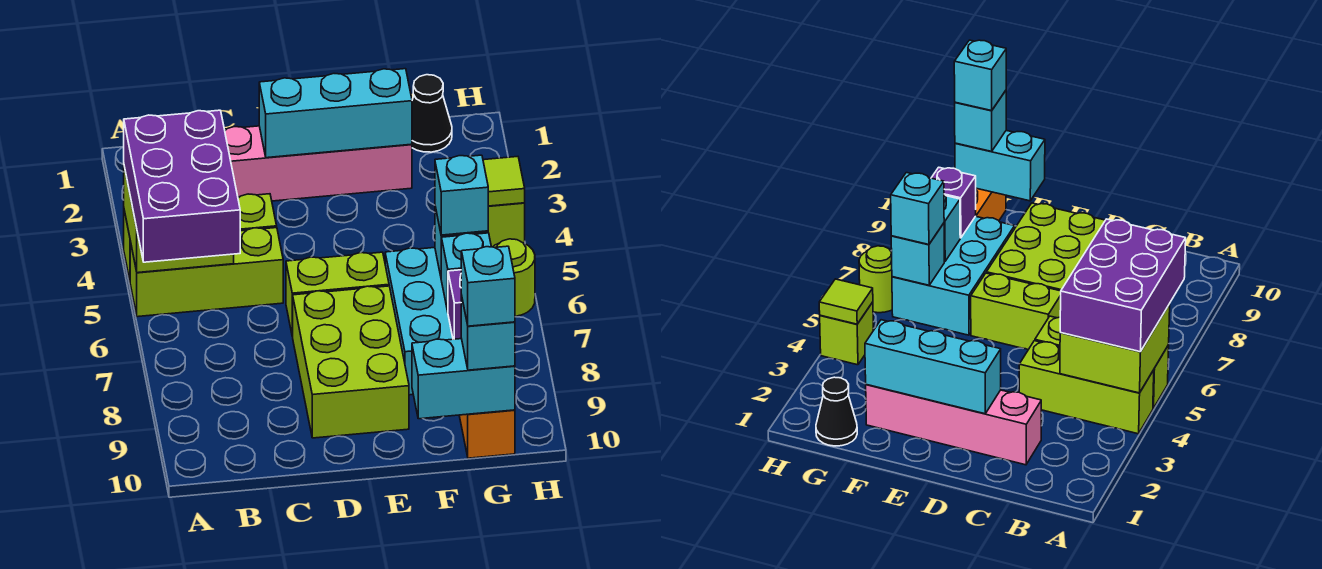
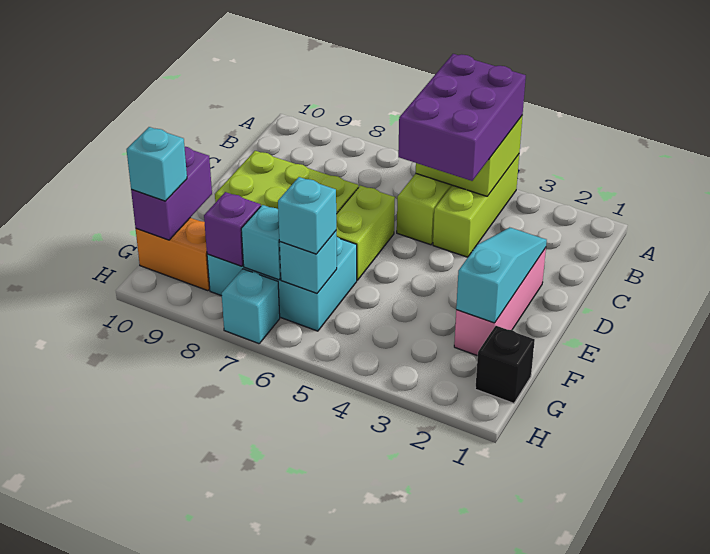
purple 2x3 brick [124,110,240,262] -> purple 2x3 brick turned to [398,54,526,181]
pink 1x4 brick [224,126,412,201] -> pink 1x3 brick [454,248,546,356]
cyan 1x3 brick [259,69,412,158] -> cyan 1x3 slope [456,227,547,323]
cyan 1x2 brick [412,339,515,419] -> purple 1x2 brick [131,147,212,240]
black 1x1 cone [412,75,452,152] -> black 1x1 brick [475,326,535,403]
cyan 1x1 brick [461,246,515,326] -> cyan 1x1 brick moved to [222,269,280,344]
lime 1x1 brick [488,203,525,247] -> none
lime 1x1 tile [483,157,525,206] -> none
lime 1x1 round brick [493,239,535,316] -> none

